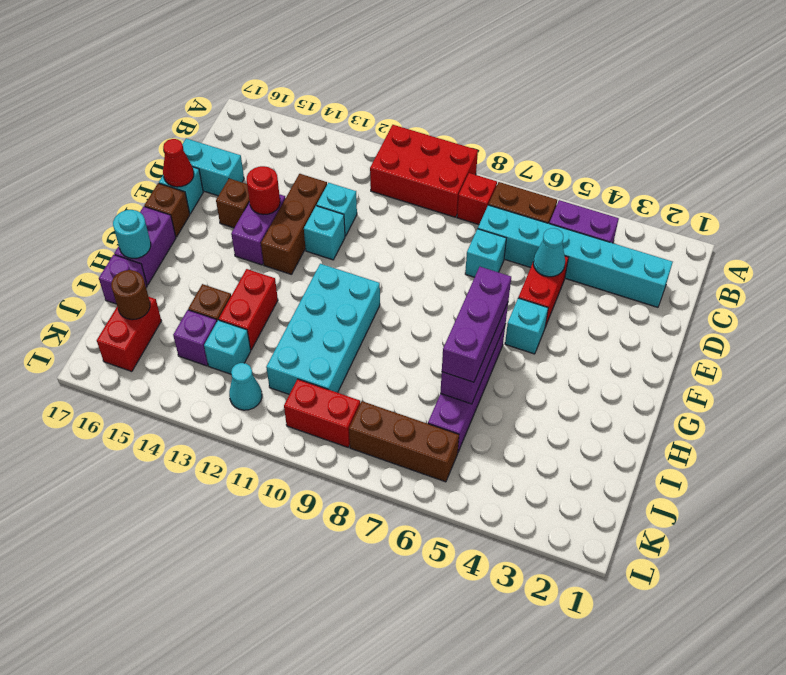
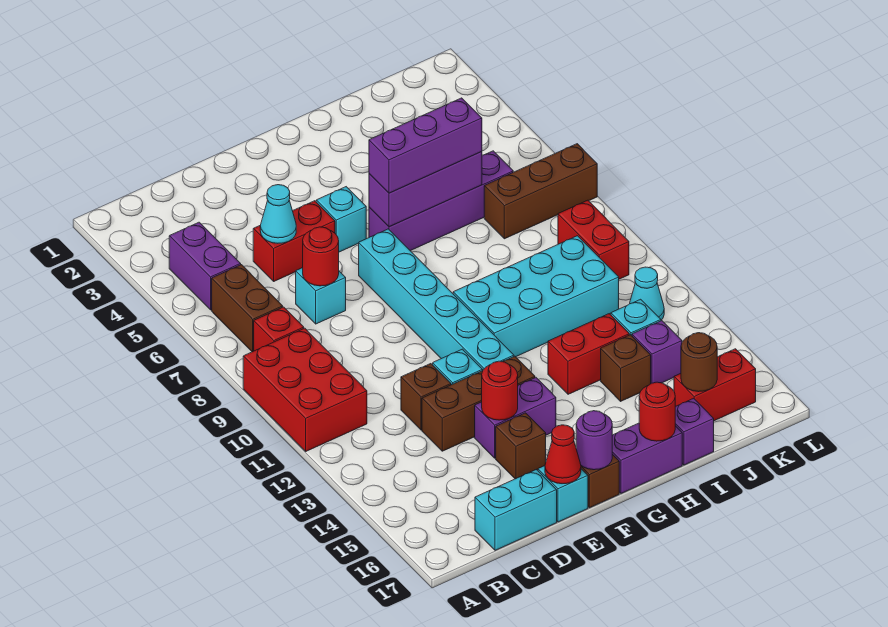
cyan 1x6 brick [478,205,673,307] -> cyan 1x6 brick moved to [359,229,514,370]
none -> red 1x1 round brick [303,227,339,286]
cyan 1x1 brick [317,183,357,236] -> brown 1x1 brick [401,364,451,430]
cyan 1x2 brick [182,138,244,196] -> cyan 1x2 brick turned to [475,470,557,550]
none -> purple 1x1 round brick [576,411,612,470]
cyan 1x1 round brick [113,210,151,259] -> red 1x1 round brick [639,382,675,441]
brown 1x3 brick [349,401,459,482] -> brown 1x3 brick turned to [484,144,597,239]

